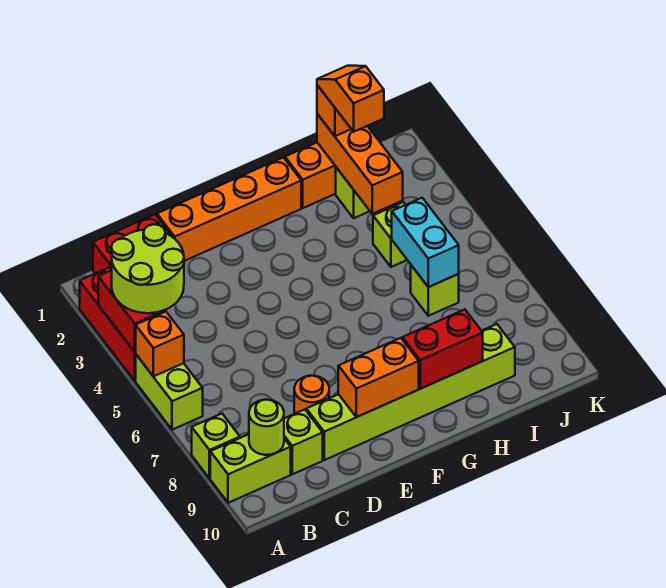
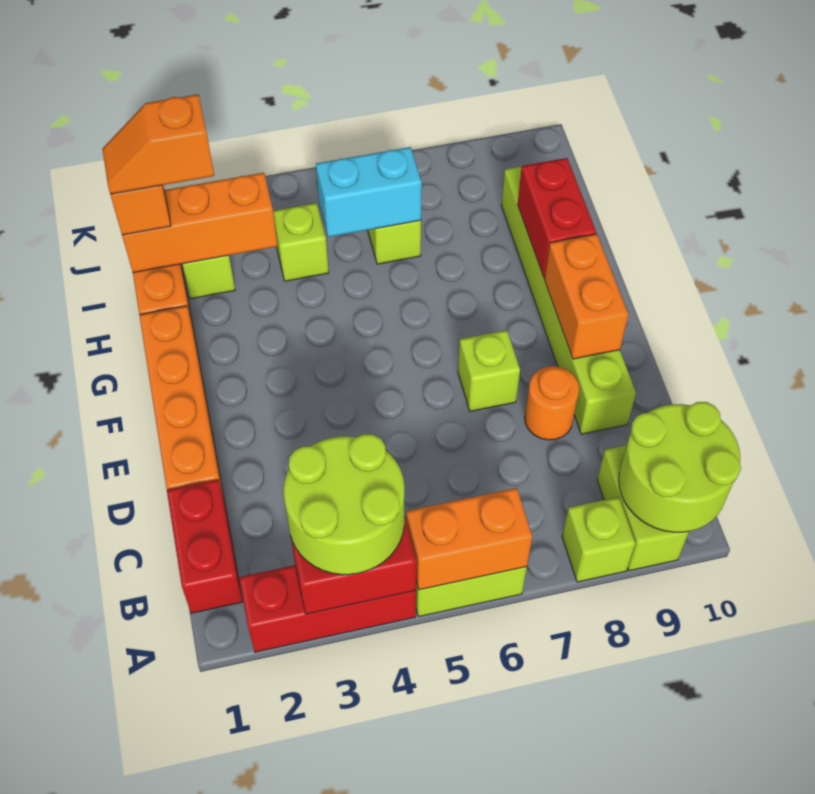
orange 1x1 brick [136,311,184,376] -> orange 1x2 brick [406,488,532,590]
lime 1x1 round brick [249,400,284,455] -> lime 2x2 round brick [619,402,741,532]
lime 1x1 brick [284,409,323,474] -> lime 1x1 brick moved to [458,330,520,411]

